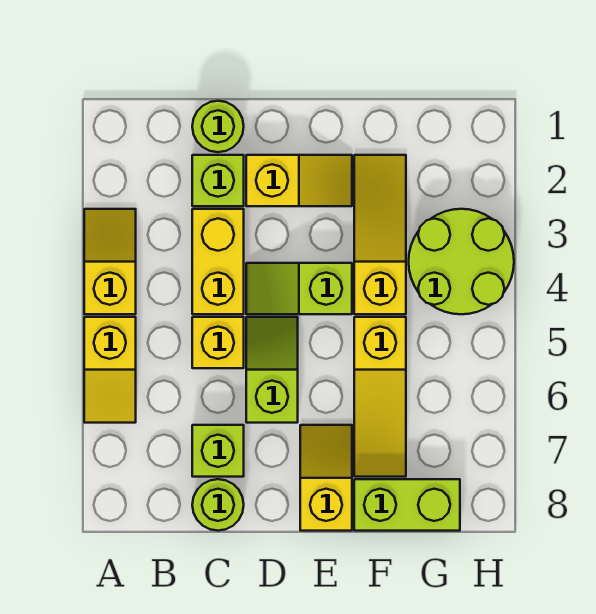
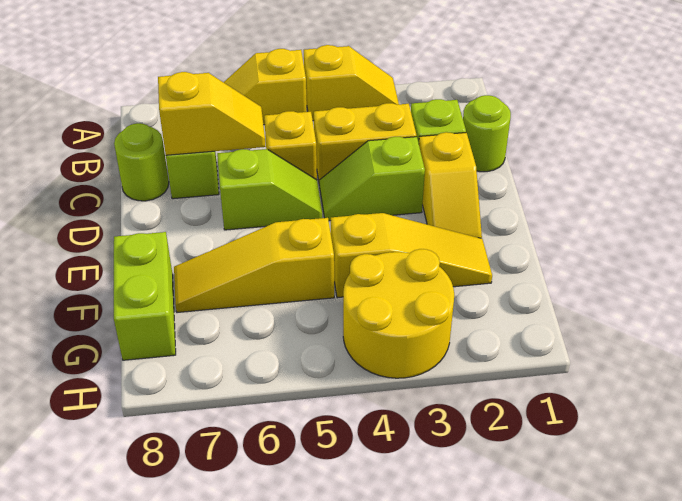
lime 1x2 slope [246,263,352,314] -> lime 1x2 slope turned to [320,137,425,221]
yellow 1x2 slope [300,425,352,531] -> yellow 1x2 slope moved to [158,72,266,155]
lime 2x2 round brick [409,209,514,314] -> yellow 2x2 round brick [343,249,454,378]

